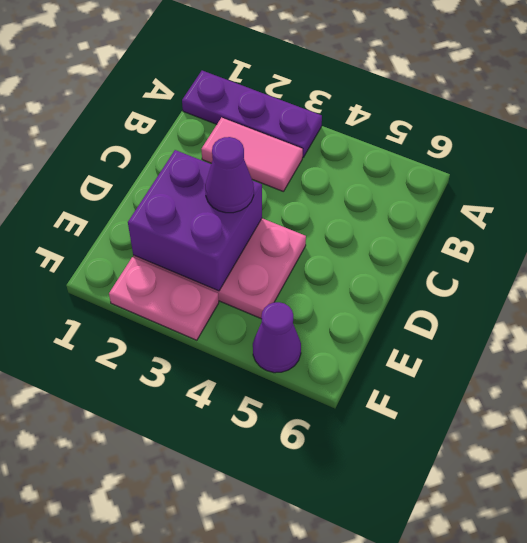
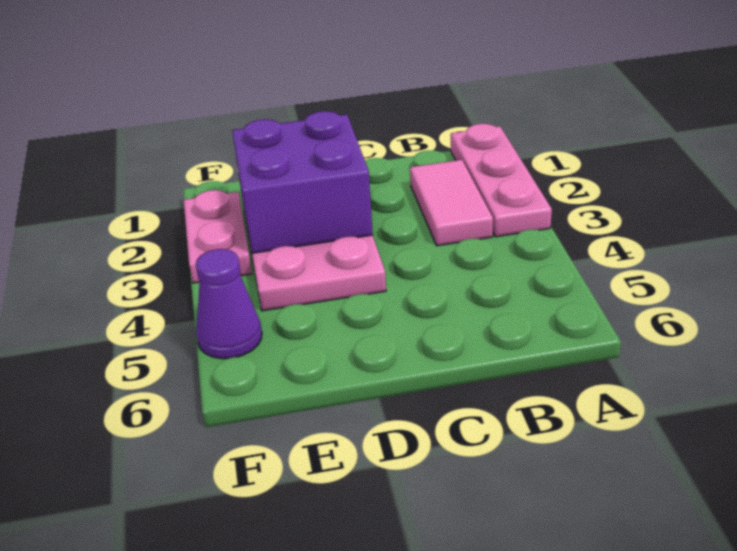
purple 1x3 plate [182,71,322,158] -> pink 1x3 plate [451,124,552,237]
purple 1x1 cone [205,137,254,213] -> none

